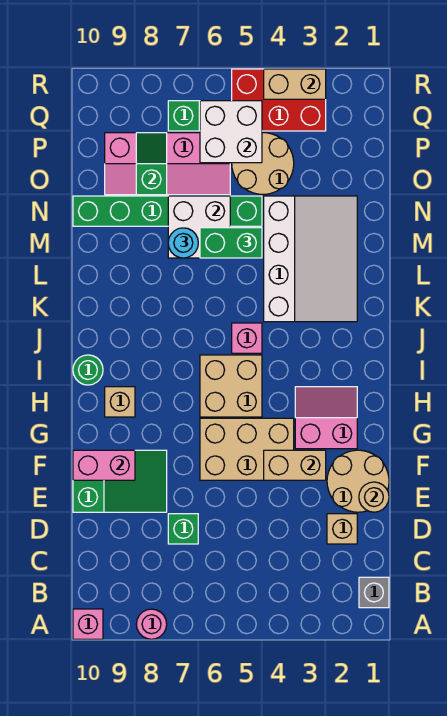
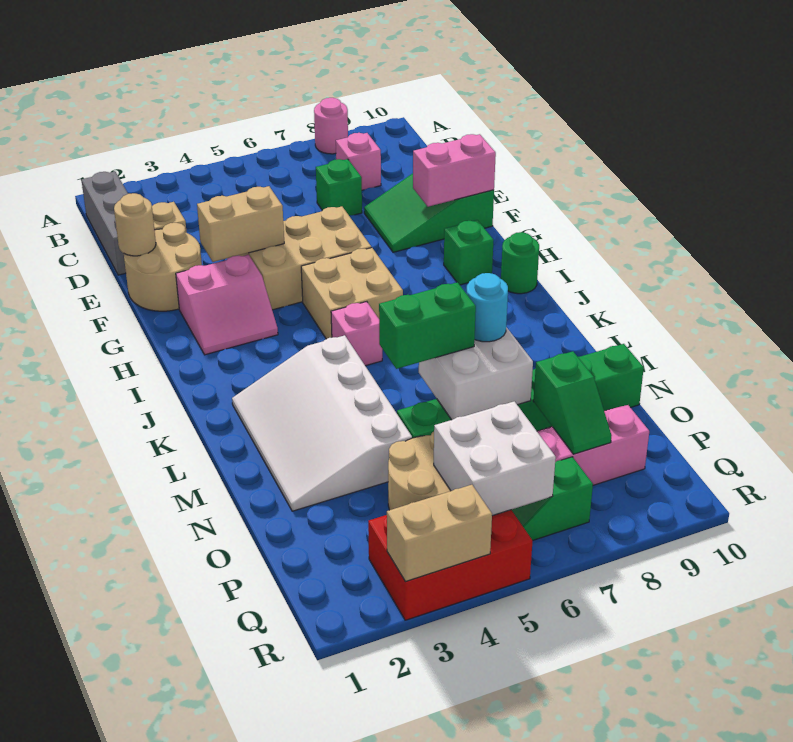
pink 1x1 brick [73,609,103,639] -> pink 1x1 brick moved to [336,133,381,190]
grey 1x1 brick [359,577,389,608] -> grey 1x3 brick [82,172,128,275]
tan 1x1 brick [105,387,135,417] -> green 1x1 brick [444,220,493,285]

